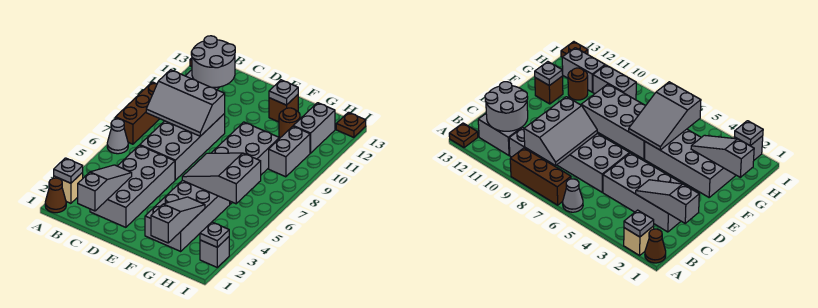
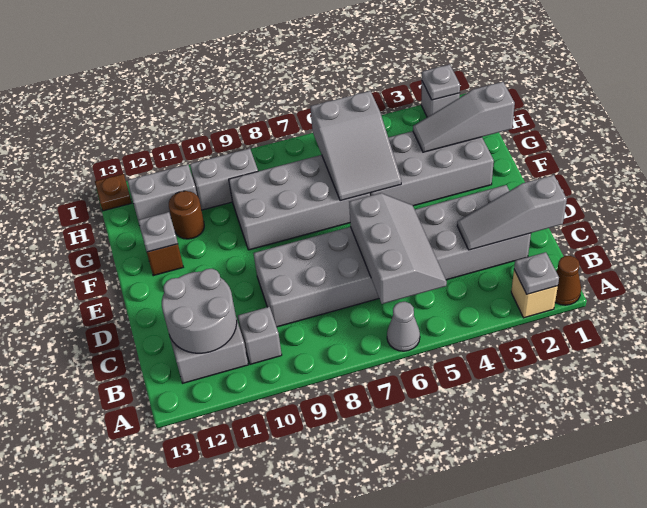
brown 1x3 brick [116,82,159,144] -> none
brown 1x1 plate [449,123,478,148] -> none
grey 2x3 slope [146,70,225,136] -> grey 2x3 slope moved to [349,193,447,304]

